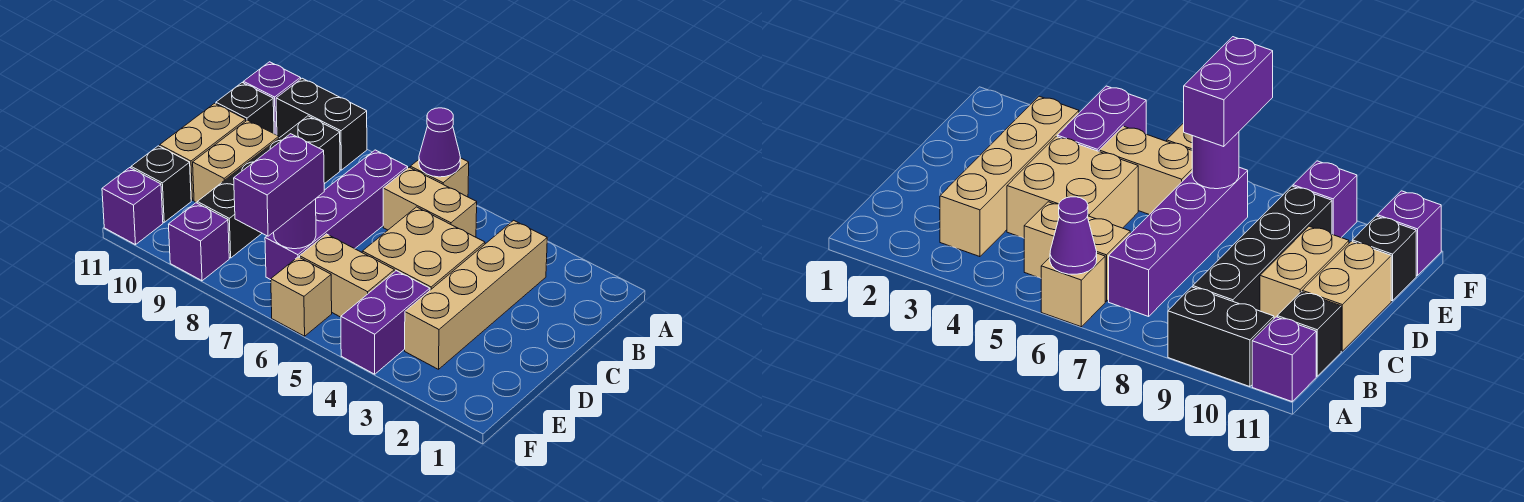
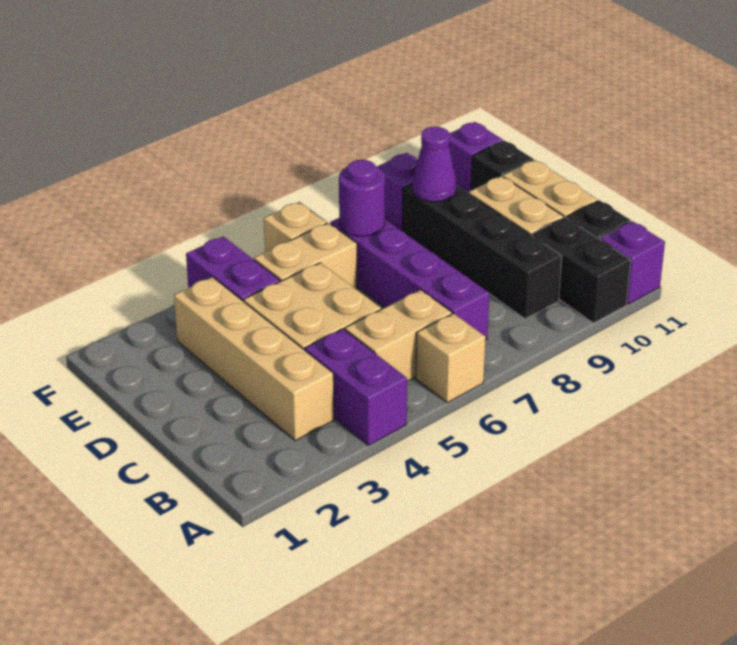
purple 1x1 cone [419,108,460,177] -> purple 1x1 cone moved to [412,127,456,202]
black 1x2 brick [276,78,367,170] -> black 1x2 brick turned to [532,217,631,323]
purple 1x2 brick [234,134,324,236] -> purple 1x2 brick moved to [305,329,407,445]

